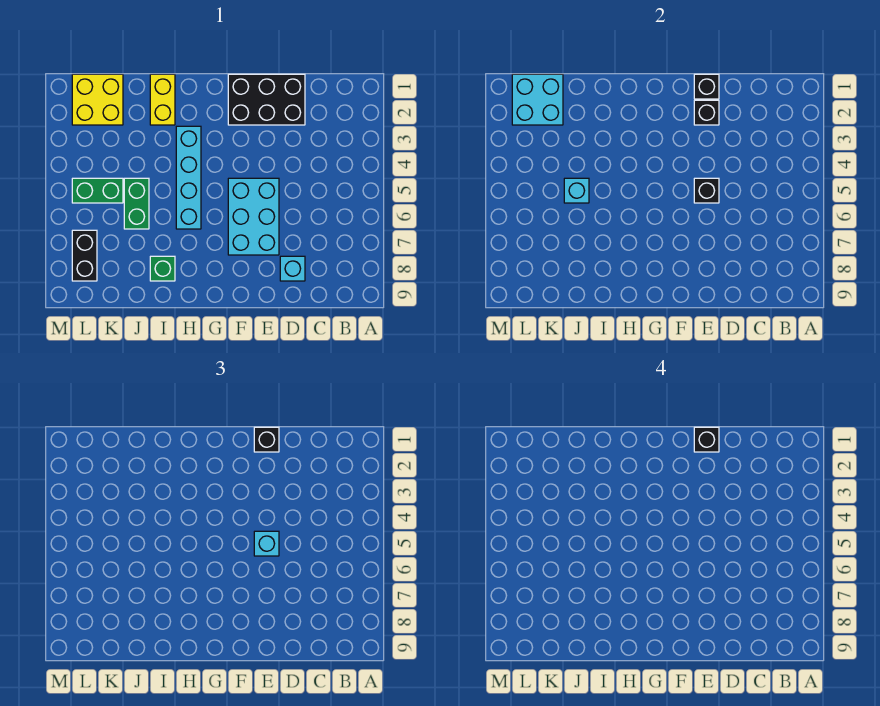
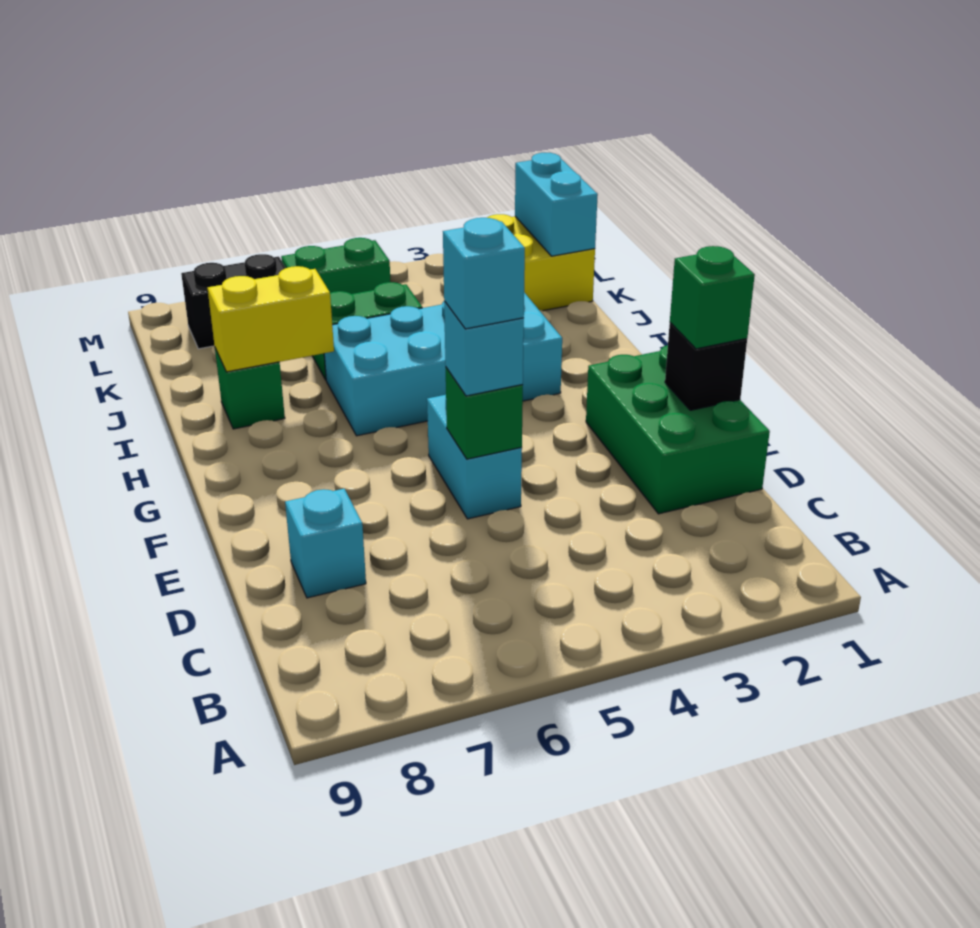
black 2x3 brick [228,74,305,125] -> green 2x3 brick [586,345,770,514]
black 1x1 brick [254,427,279,452] -> green 1x1 brick [670,246,755,349]
black 1x1 brick [694,427,719,452] -> none
black 1x1 brick [694,100,719,125] -> none
cyan 2x3 brick [228,178,279,255] -> cyan 1x2 brick [427,395,522,519]
black 1x1 brick [694,178,719,203] -> green 1x1 brick [446,368,523,459]
cyan 1x4 brick [176,126,201,229] -> cyan 2x4 brick [324,292,562,436]
yellow 1x2 brick [150,74,175,125] -> yellow 1x2 brick moved to [208,266,334,372]
cyan 1x1 brick [564,178,589,203] -> cyan 1x1 brick moved to [443,218,525,329]
cyan 2x2 brick [512,74,563,125] -> cyan 1x2 brick [515,153,598,256]
green 1x2 brick [72,178,123,203] -> green 1x2 brick turned to [281,238,390,294]

